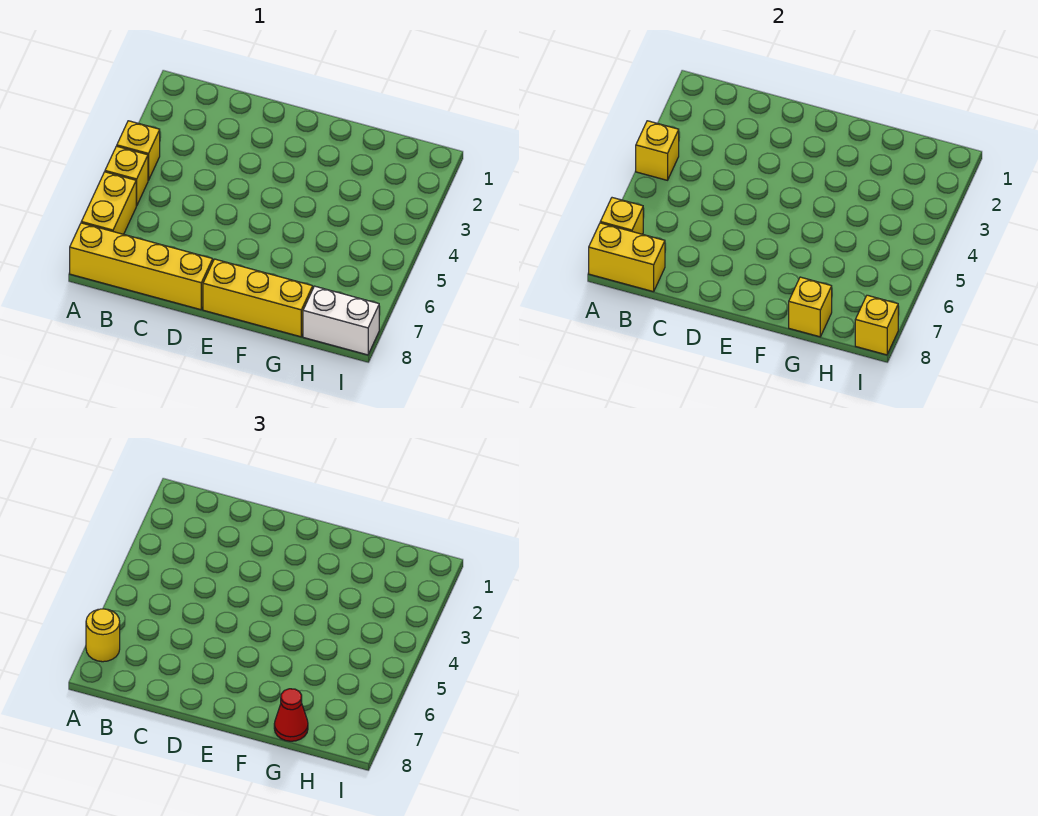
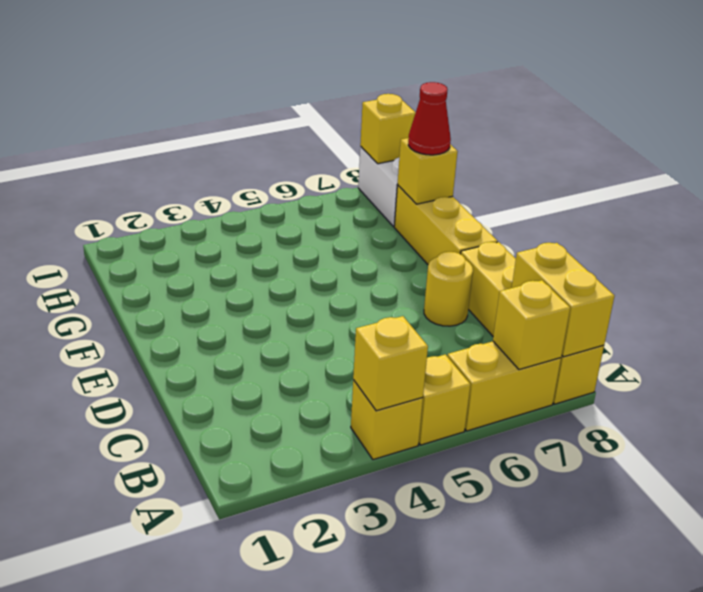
yellow 1x1 round brick [86,609,120,662] -> yellow 1x1 round brick moved to [424,252,473,326]

